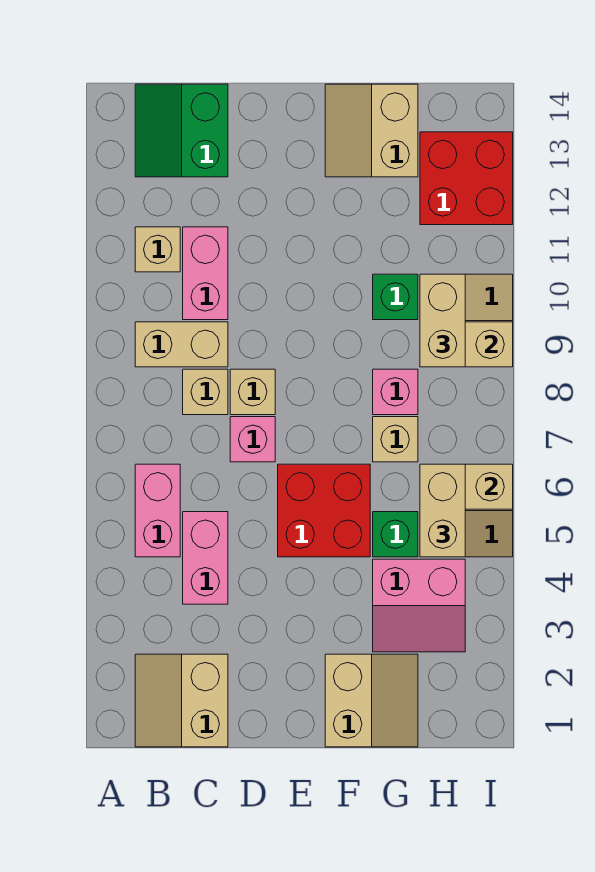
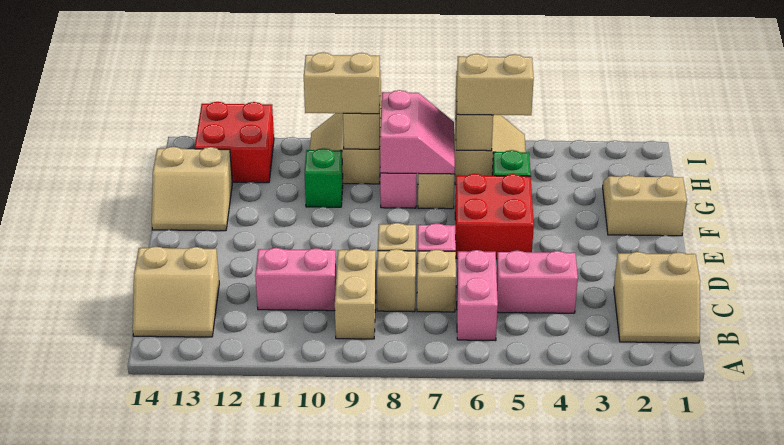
pink 1x2 brick [135,464,180,557] -> pink 1x2 brick turned to [456,250,498,341]
tan 1x1 brick [135,227,180,272] -> tan 1x1 brick moved to [417,250,456,312]
green 2x2 slope [135,84,228,177] -> tan 2x2 slope [133,246,219,337]
pink 2x2 slope [373,559,465,652] -> pink 2x2 slope moved to [380,90,455,174]

